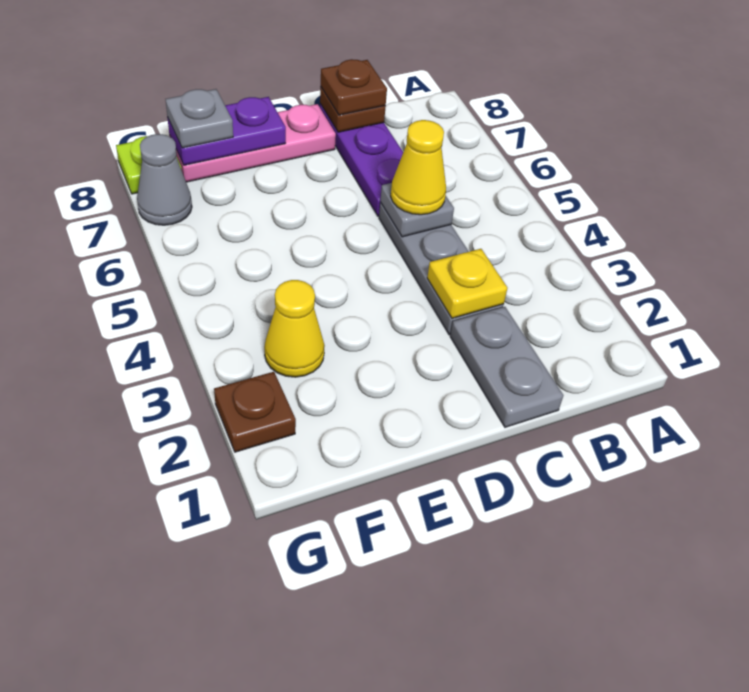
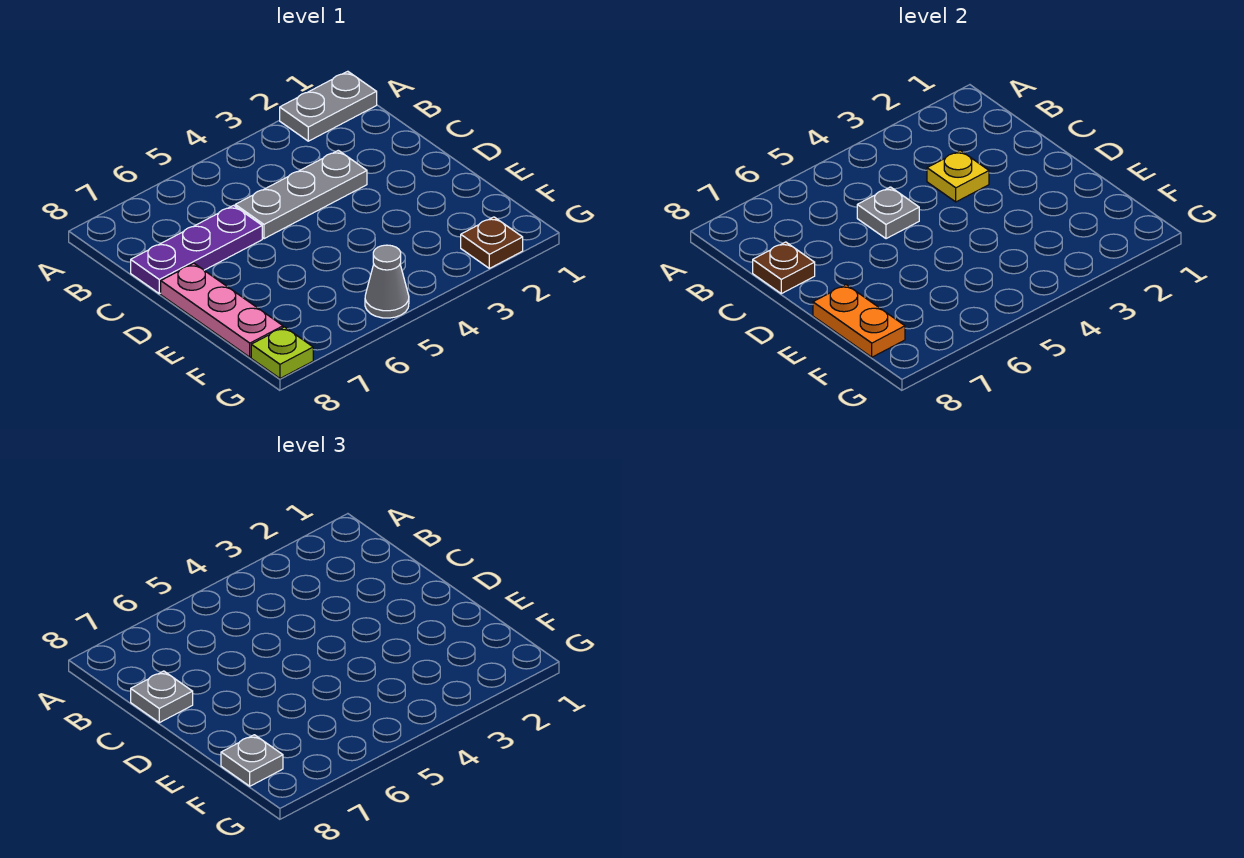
grey 1x2 plate [450,307,563,427] -> grey 1x2 plate moved to [280,71,377,141]
yellow 1x1 cone [391,120,446,215] -> none
brown 1x1 plate [321,59,387,115] -> grey 1x1 plate [131,671,193,723]
purple 1x2 plate [168,97,286,165] -> orange 1x2 plate [813,285,905,357]
yellow 1x1 cone [264,280,325,377] -> none
grey 1x1 cone [137,134,192,225] -> grey 1x1 cone moved to [365,245,409,318]

